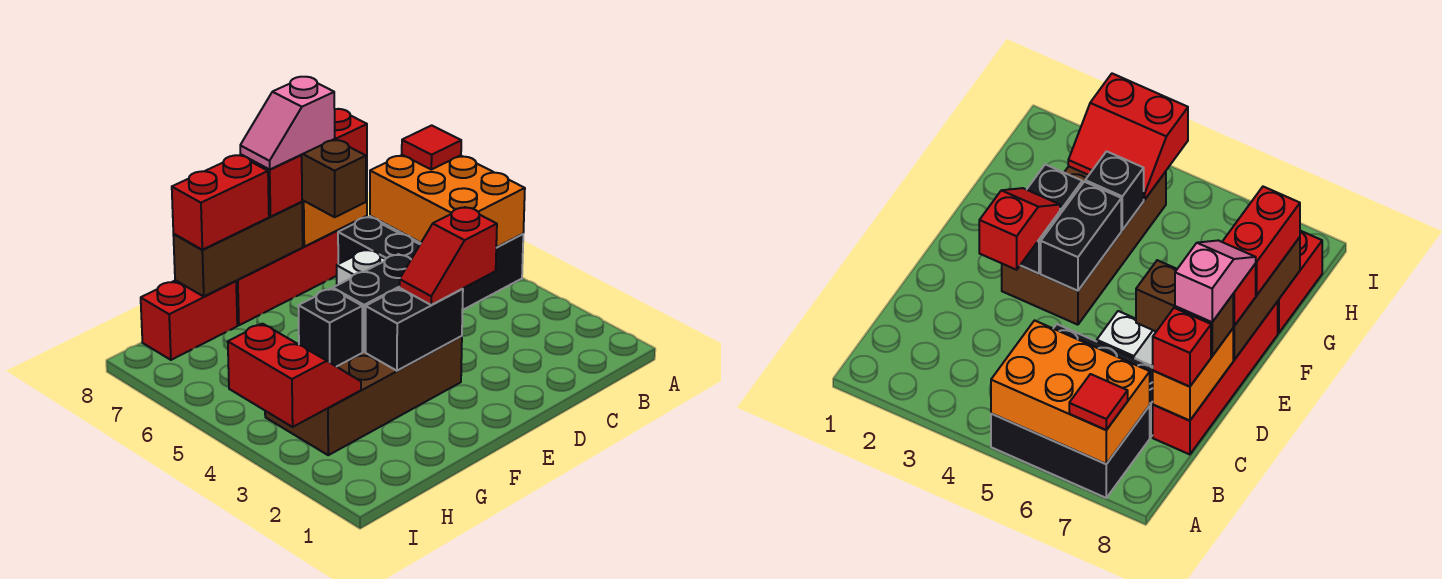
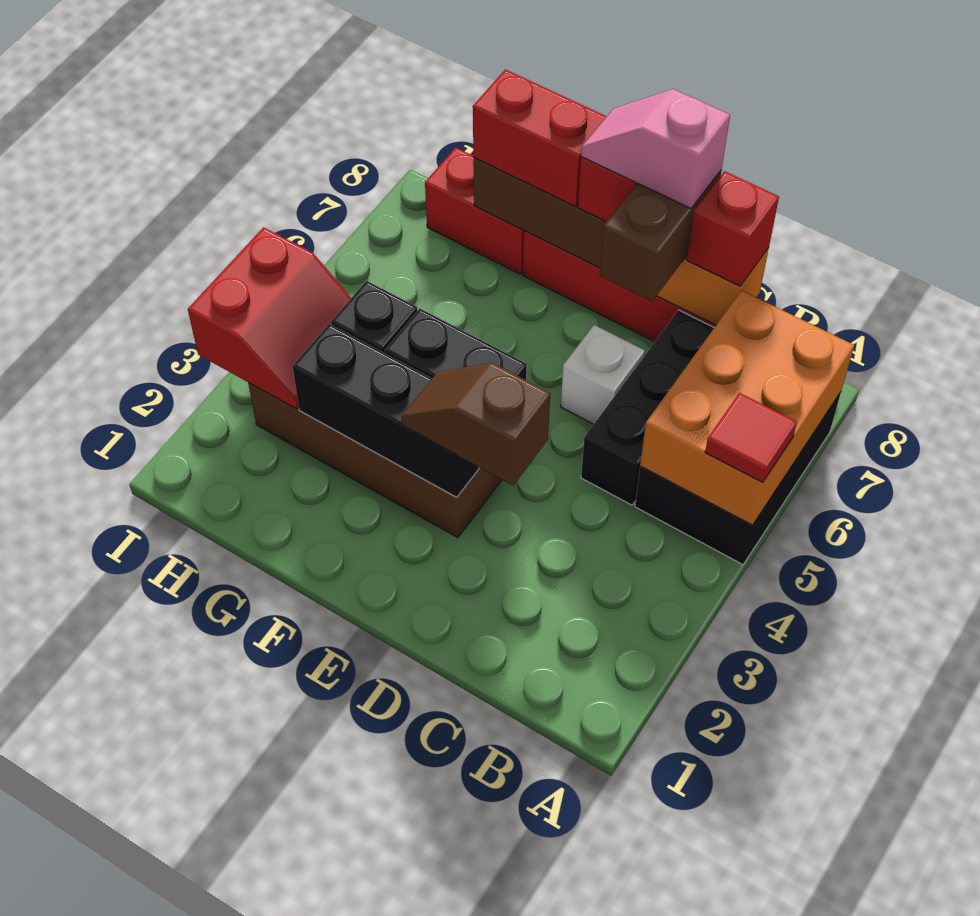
red 1x1 tile [402,125,461,170] -> red 1x1 tile moved to [705,393,797,482]
red 1x2 slope [399,207,497,305] -> brown 1x2 slope [401,363,550,485]
black 1x2 brick [366,288,463,371] -> black 1x3 brick [292,324,480,497]

